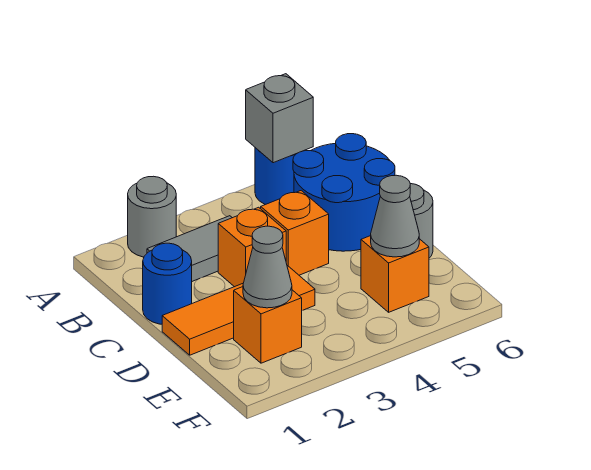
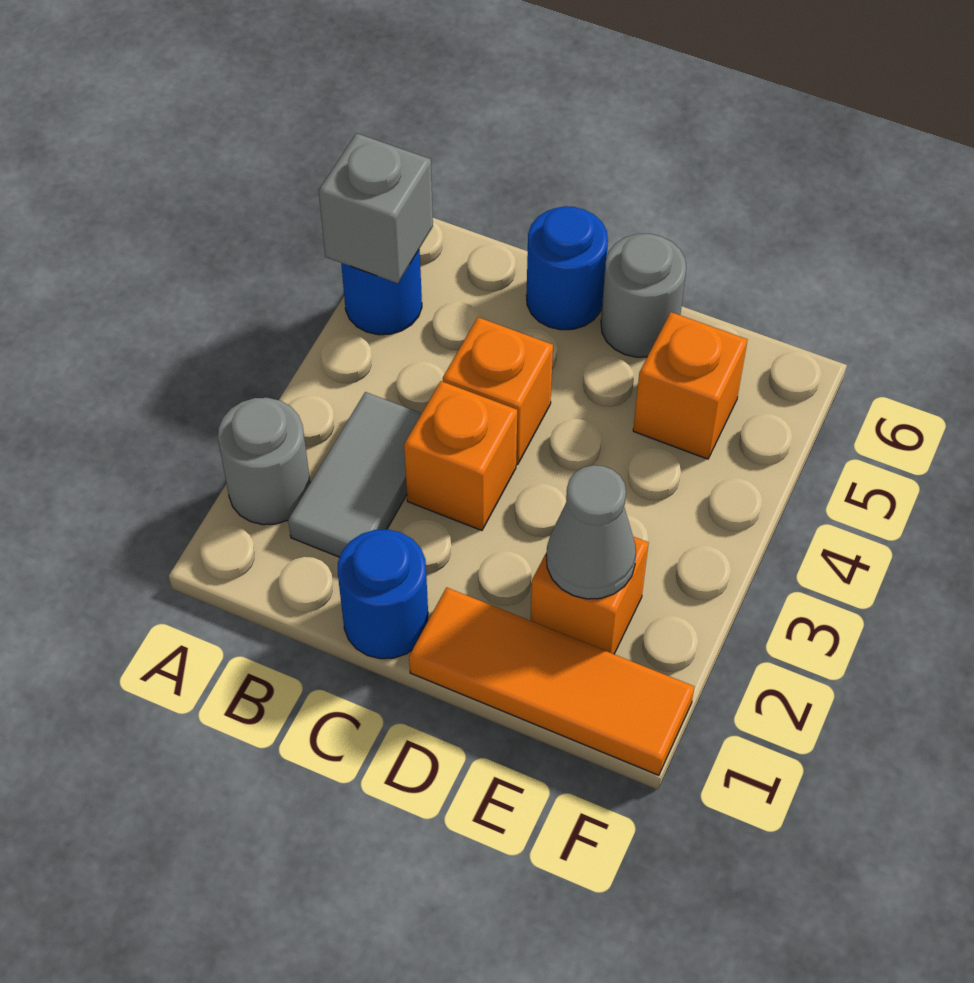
blue 2x2 round brick [293,134,395,251] -> blue 1x1 round brick [526,206,608,330]
orange 1x3 tile [162,266,315,355] -> orange 1x3 tile turned to [409,587,694,775]
grey 1x1 cone [371,175,419,257] -> none

